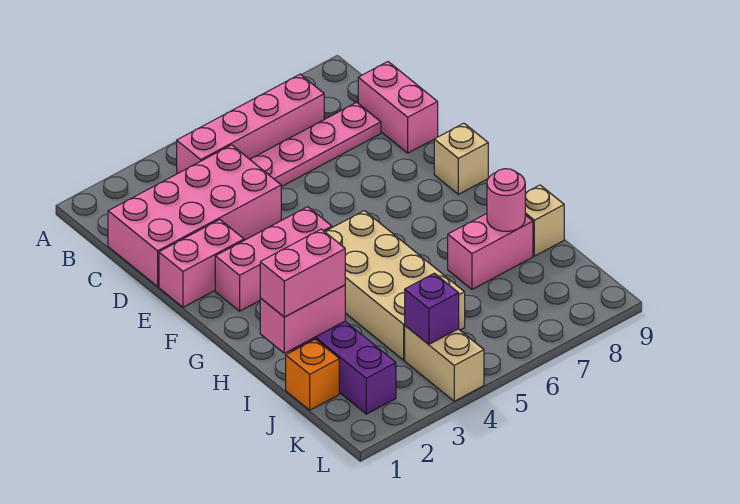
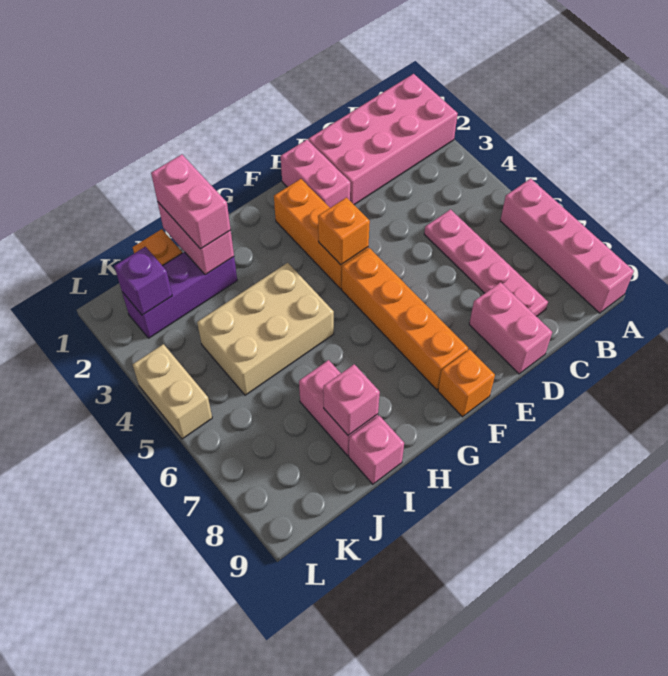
pink 1x4 brick [177,74,324,174] -> pink 1x4 brick moved to [500,179,634,313]
pink 2x4 brick [108,145,281,287] -> pink 2x4 brick turned to [308,74,458,205]
pink 1x2 brick [358,62,438,153] -> pink 1x2 brick turned to [469,282,552,374]
pink 1x3 brick [215,207,332,311] -> orange 1x3 brick [274,179,368,289]
none -> orange 1x1 brick [318,198,370,265]
none -> orange 1x4 brick [342,248,468,390]
tan 1x1 brick [434,123,488,194] -> orange 1x1 brick [438,349,495,417]
tan 2x4 brick [325,211,465,360] -> tan 2x3 brick [197,263,334,395]
pink 1x1 round brick [487,169,525,232] -> pink 1x1 brick [323,364,380,435]
tan 1x1 brick [525,185,564,256] -> pink 1x1 brick [349,416,404,484]
tan 1x2 brick [405,326,484,401] -> tan 1x2 brick turned to [132,344,212,439]
purple 1x1 brick [405,273,459,344] -> purple 1x1 brick moved to [114,247,172,315]

